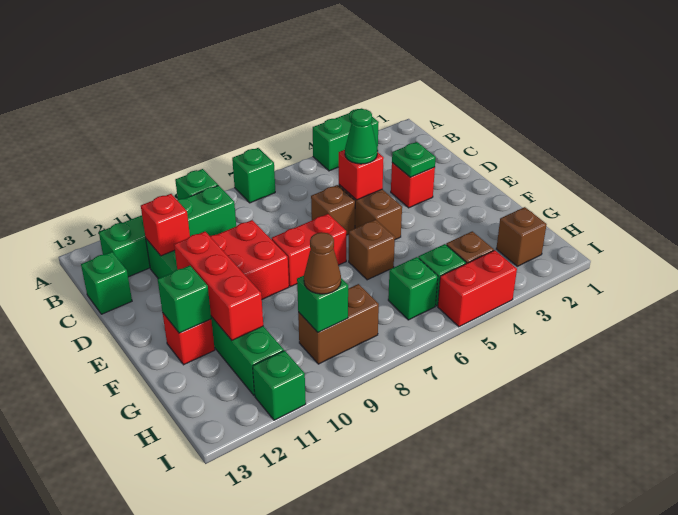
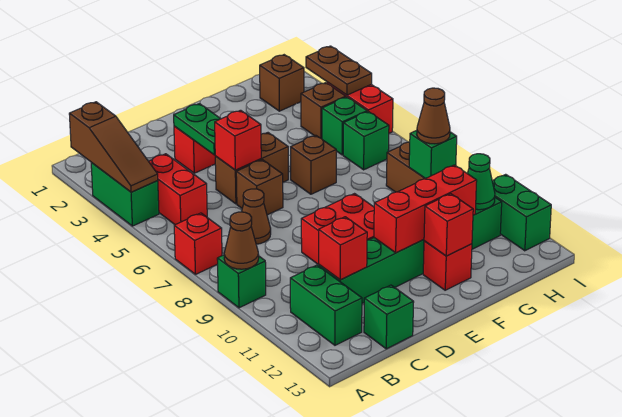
none -> brown 1x3 slope [69,102,158,192]
green 1x1 brick [232,148,275,203] -> red 1x1 brick [174,213,222,274]
none -> brown 1x1 cone [224,212,259,269]
green 1x4 brick [99,185,236,277] -> green 1x2 brick [290,265,362,345]
none -> brown 1x1 cone [242,189,271,244]
green 1x1 plate [392,142,436,177] -> green 1x2 plate [174,104,221,155]
green 1x1 cone [345,109,377,164] -> green 1x1 cone moved to [467,154,495,210]
red 1x2 brick [272,214,346,287] -> red 1x2 brick moved to [149,154,207,225]
green 1x1 brick [158,266,211,333] -> red 1x1 brick [424,194,473,256]
none -> brown 1x2 plate [306,46,372,95]
green 1x1 brick [253,351,306,420] -> green 1x2 brick [492,174,551,251]

